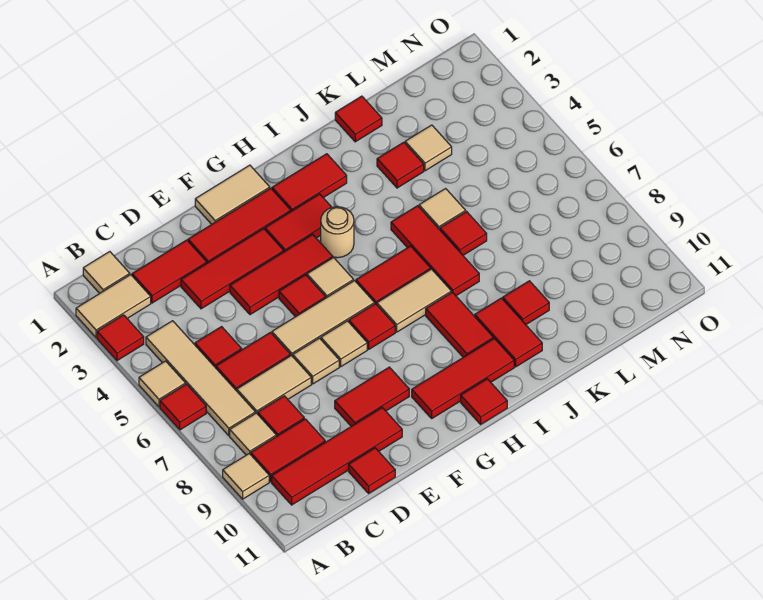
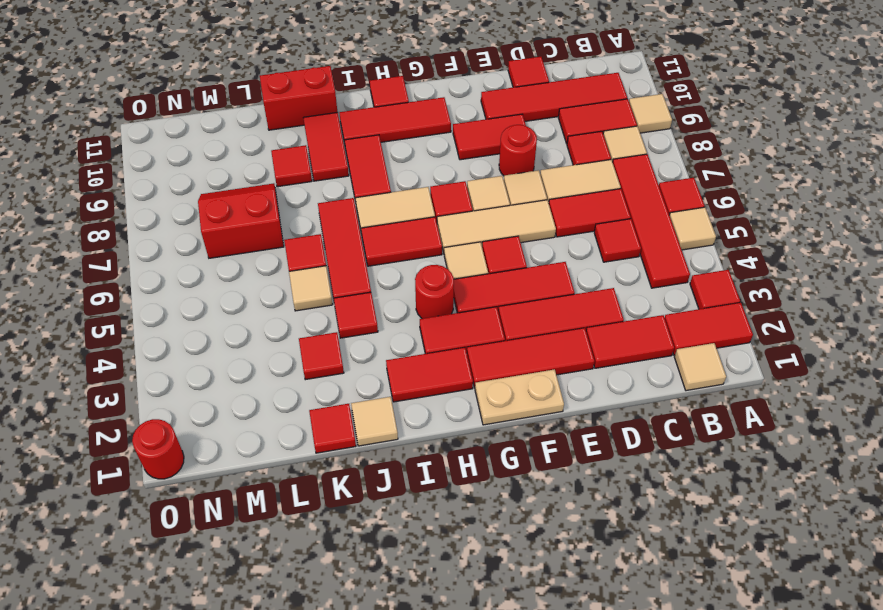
tan 1x2 tile [76,275,151,337] -> red 1x2 tile [664,303,753,355]
tan 1x4 tile [146,321,255,436] -> red 1x4 tile [613,154,690,288]
none -> red 1x1 round brick [499,125,537,176]
tan 1x2 tile [195,165,270,224] -> tan 1x2 plate [475,369,564,425]
tan 1x1 round brick [321,207,354,258] -> red 1x1 round brick [415,265,454,319]
none -> red 1x1 tile [334,292,378,338]
none -> red 1x2 brick [260,66,337,130]
tan 1x1 tile [405,125,452,171] -> tan 1x1 tile moved to [351,397,398,446]
none -> red 2x2 slope [198,183,284,258]
none -> red 1x1 round brick [132,419,184,479]

